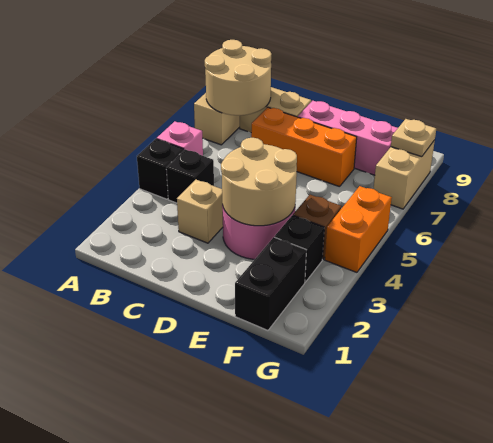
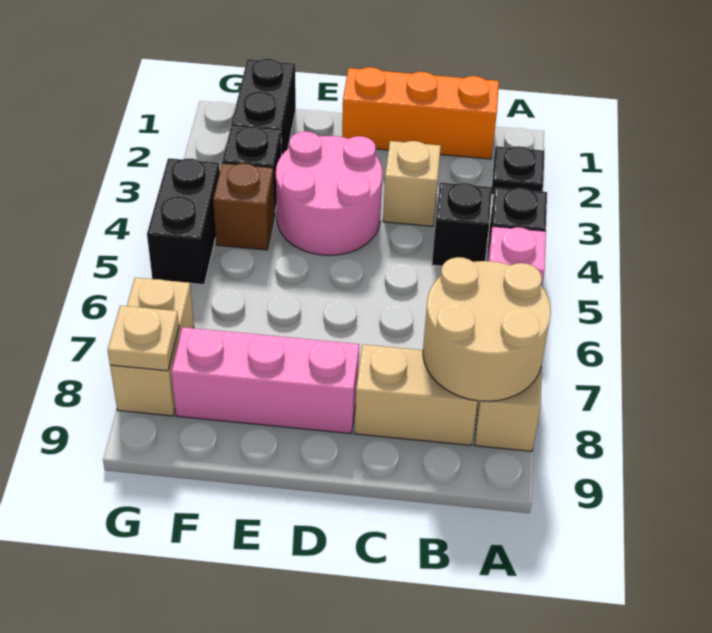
none -> black 1x1 plate [492,146,544,195]
orange 1x3 brick [251,107,357,187] -> orange 1x3 brick moved to [342,67,499,159]
tan 2x2 round brick [221,138,297,226] -> none
orange 1x2 brick [325,186,392,272] -> black 1x2 brick [147,158,220,285]

